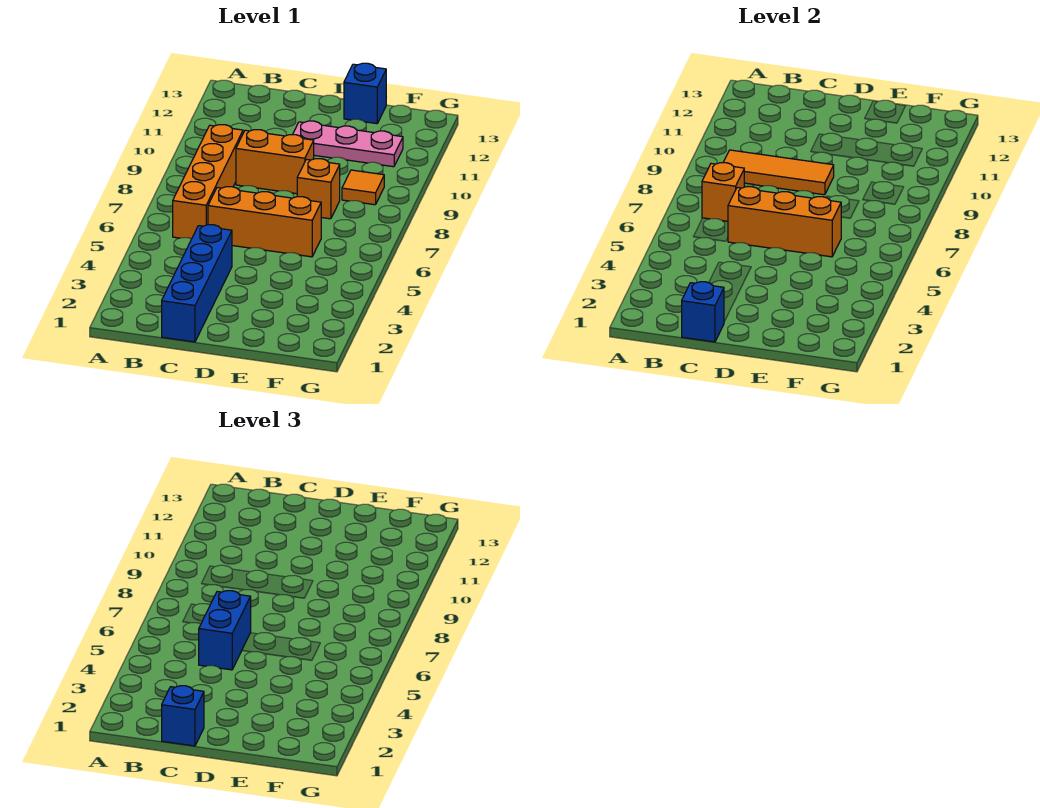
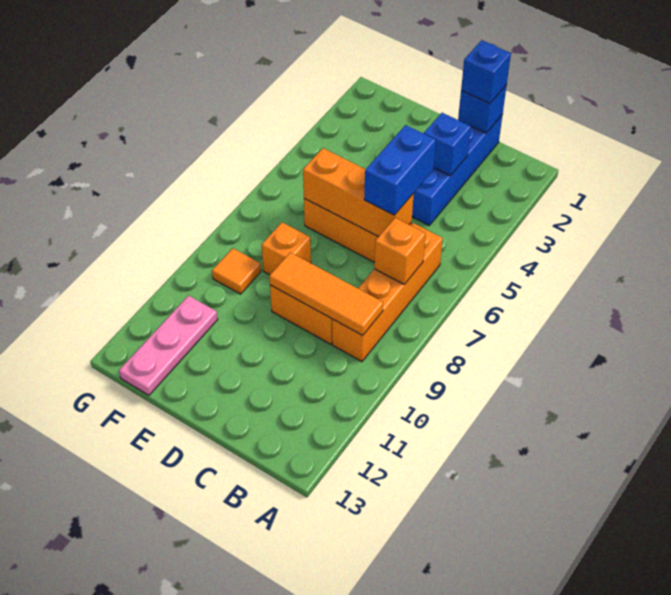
pink 1x3 plate [293,121,403,167] -> pink 1x3 plate turned to [119,296,218,395]
blue 1x1 brick [344,63,386,124] -> blue 1x1 brick moved to [424,113,471,176]

